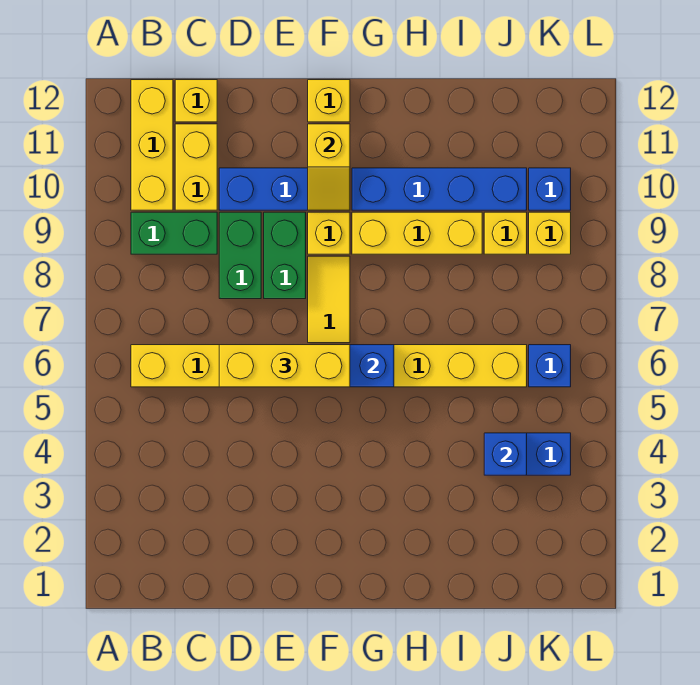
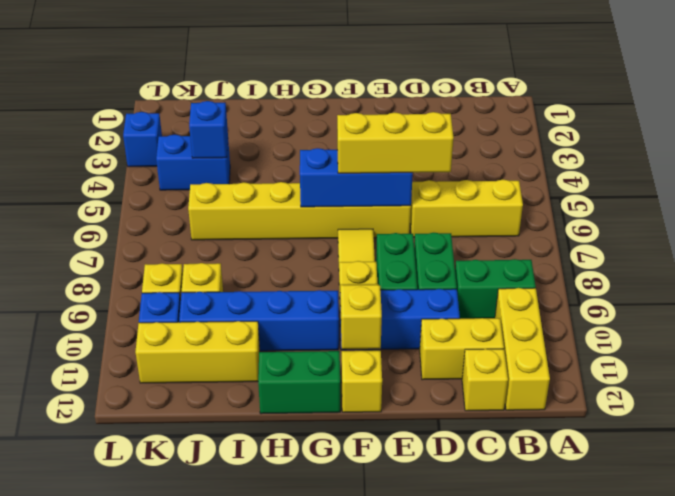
yellow 1x2 brick [175,124,217,210] -> yellow 1x2 brick turned to [420,318,504,380]
yellow 1x3 brick [352,212,482,254] -> yellow 1x3 brick moved to [135,321,260,383]
none -> green 1x2 brick [258,351,340,414]
blue 1x1 brick [529,345,571,387] -> blue 1x1 brick moved to [123,112,162,167]

